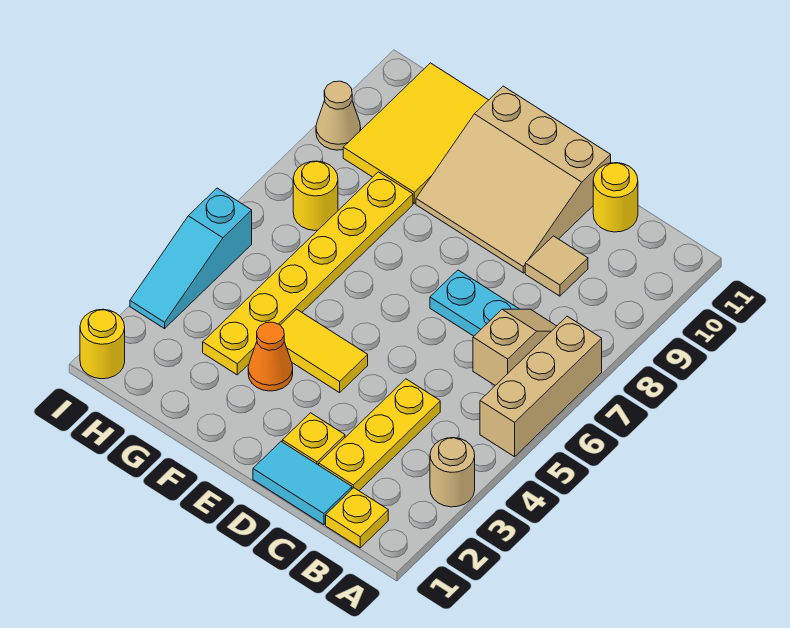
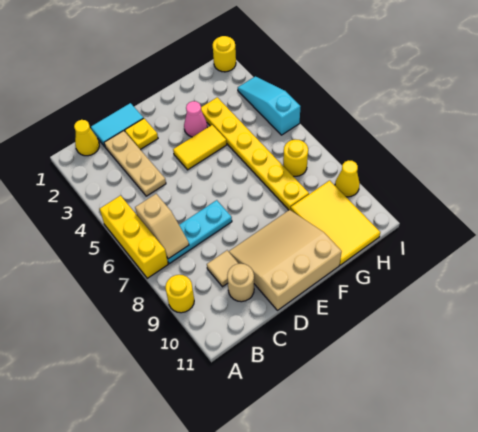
tan 1x1 round brick [430,438,475,507] -> tan 1x1 round brick moved to [227,264,254,302]
tan 1x3 brick [480,316,602,457] -> yellow 1x3 brick [100,195,168,278]
yellow 1x1 plate [326,488,388,548] -> yellow 1x1 cone [74,120,99,156]
yellow 1x3 plate [319,379,440,491] -> tan 1x3 plate [104,131,166,196]
yellow 1x1 round brick [593,163,638,232] -> yellow 1x1 round brick moved to [165,275,194,313]
orange 1x1 cone [248,322,293,391] -> pink 1x1 cone [184,101,207,137]
tan 1x1 cone [316,81,361,150] -> yellow 1x1 cone [335,160,360,197]

